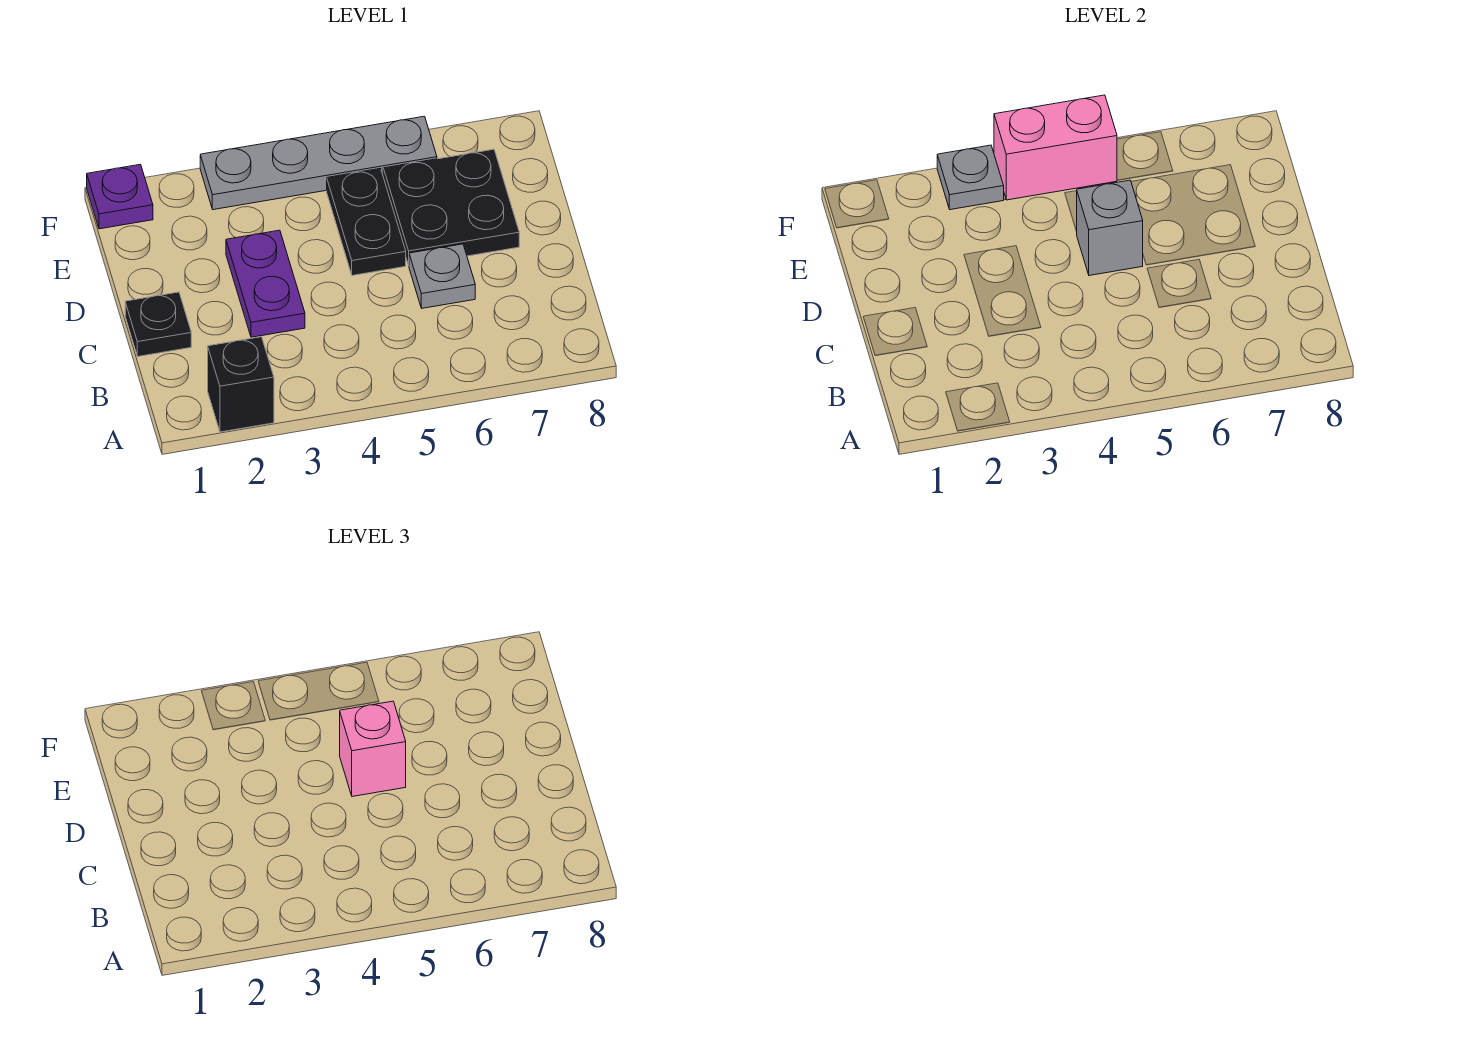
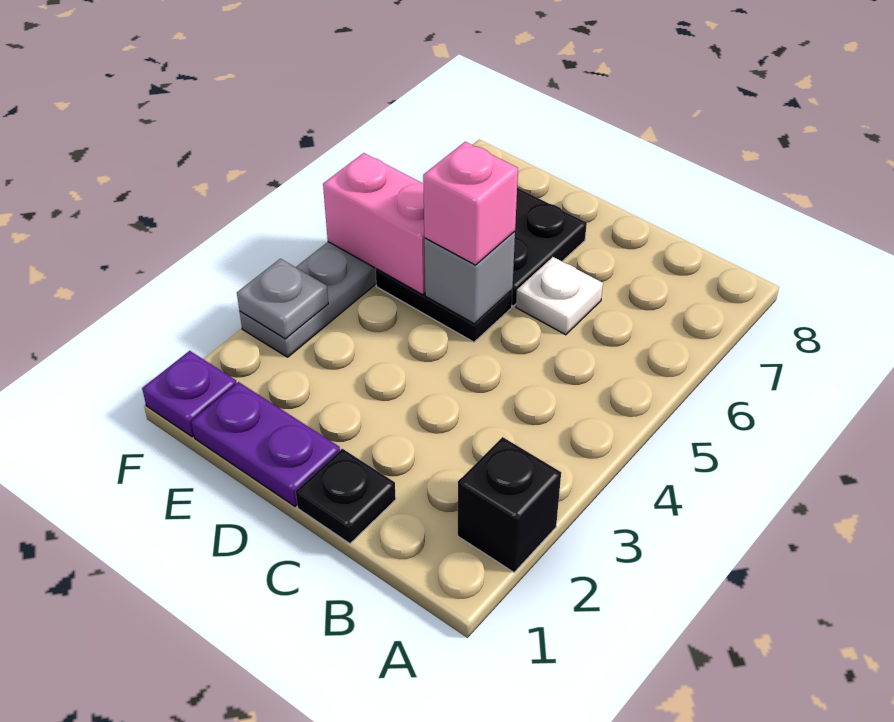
purple 1x2 plate [226,230,305,337] -> purple 1x2 plate moved to [191,382,340,506]
grey 1x1 plate [409,244,475,308] -> white 1x1 plate [516,257,603,335]
pink 1x2 brick [994,95,1117,200] -> pink 1x2 brick turned to [323,153,425,295]

